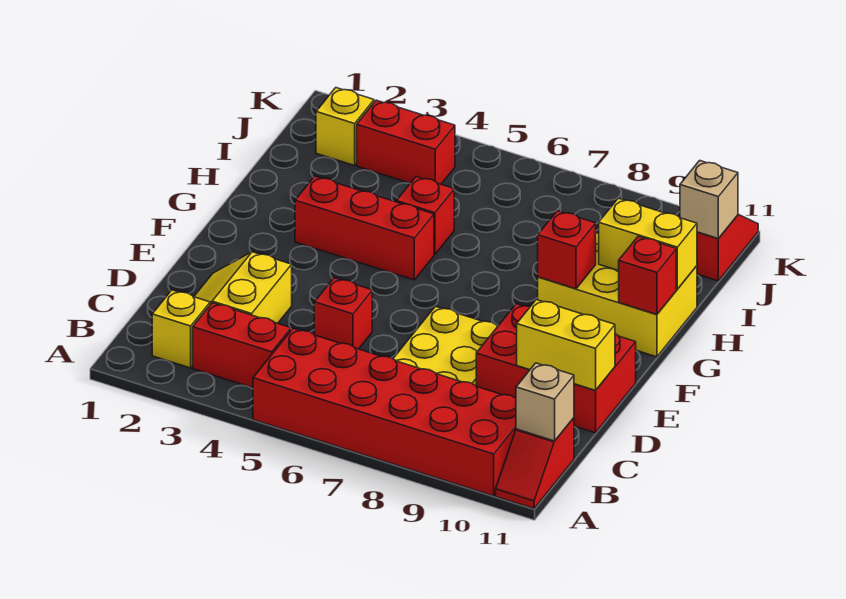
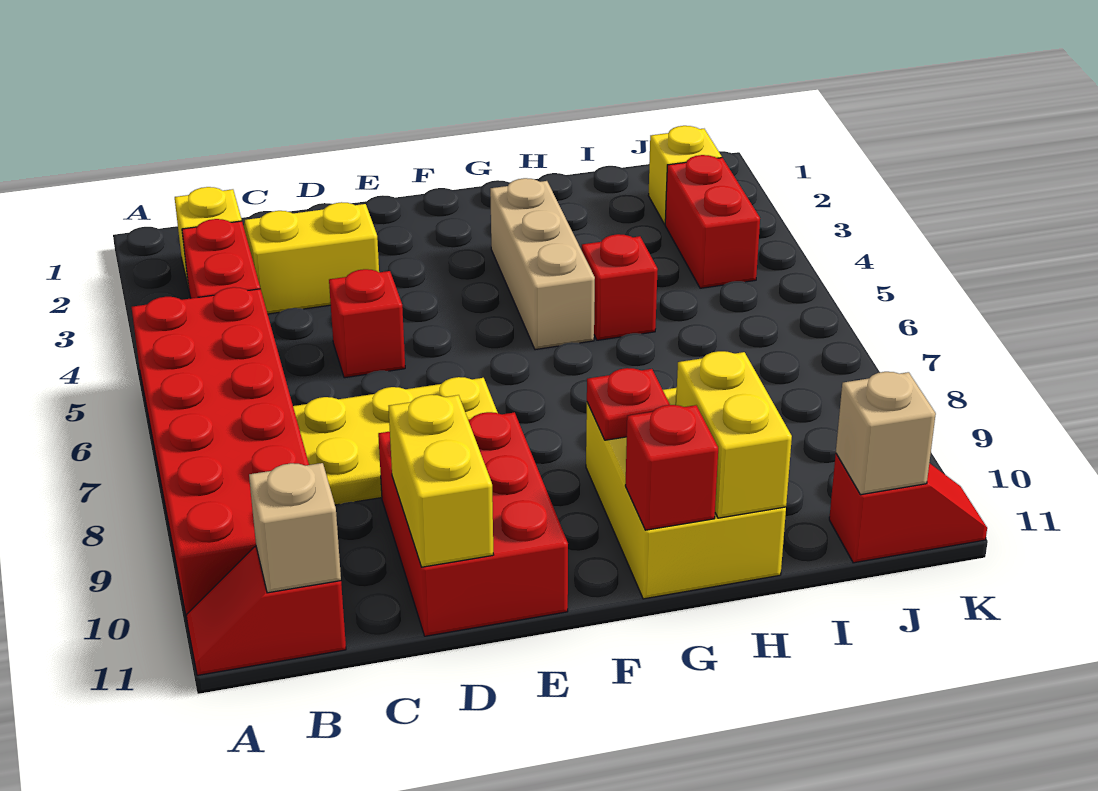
red 1x3 brick [295,176,434,280] -> tan 1x3 brick [490,178,595,350]
red 1x1 brick [538,211,596,289] -> red 1x1 plate [587,368,670,440]

